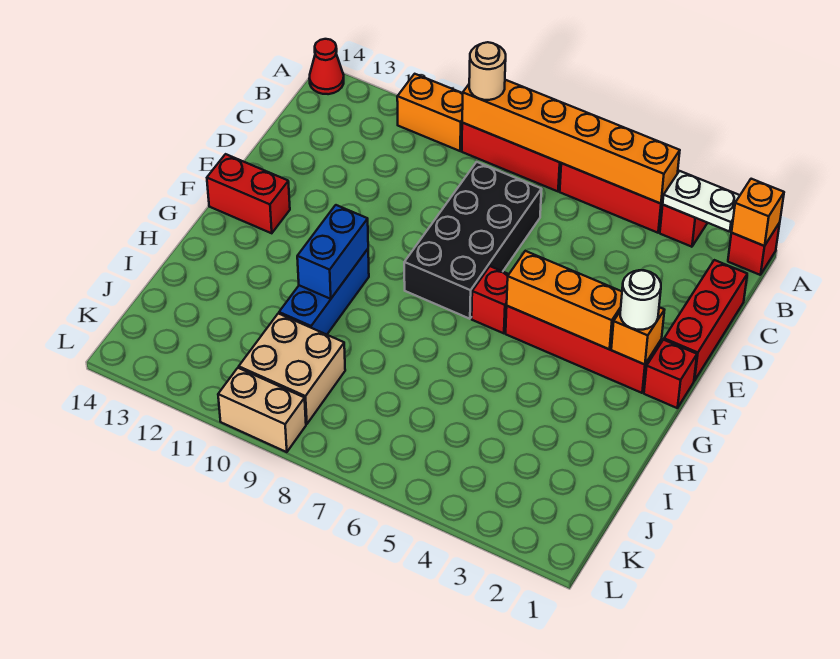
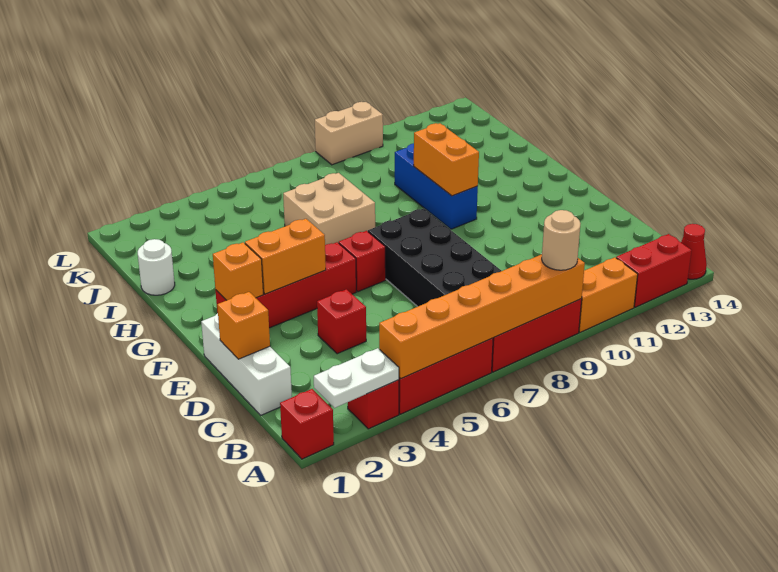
orange 1x1 brick [732,179,784,246] -> orange 1x1 brick moved to [217,292,270,359]
red 1x3 brick [664,260,747,381] -> white 1x3 brick [201,313,292,415]
red 1x1 brick [644,340,697,408] -> red 1x1 brick moved to [317,289,366,354]
white 1x1 round brick [620,270,661,330] -> white 1x1 round brick moved to [138,239,175,295]
orange 1x3 brick [507,251,622,349] -> orange 1x2 brick [245,219,326,294]
red 1x2 brick [207,154,290,233] -> red 1x2 brick moved to [616,234,692,307]
blue 1x2 brick [297,205,368,299] -> orange 1x2 brick [414,123,479,196]
tan 2x2 brick [239,313,345,424] -> tan 2x2 brick moved to [283,173,375,245]

